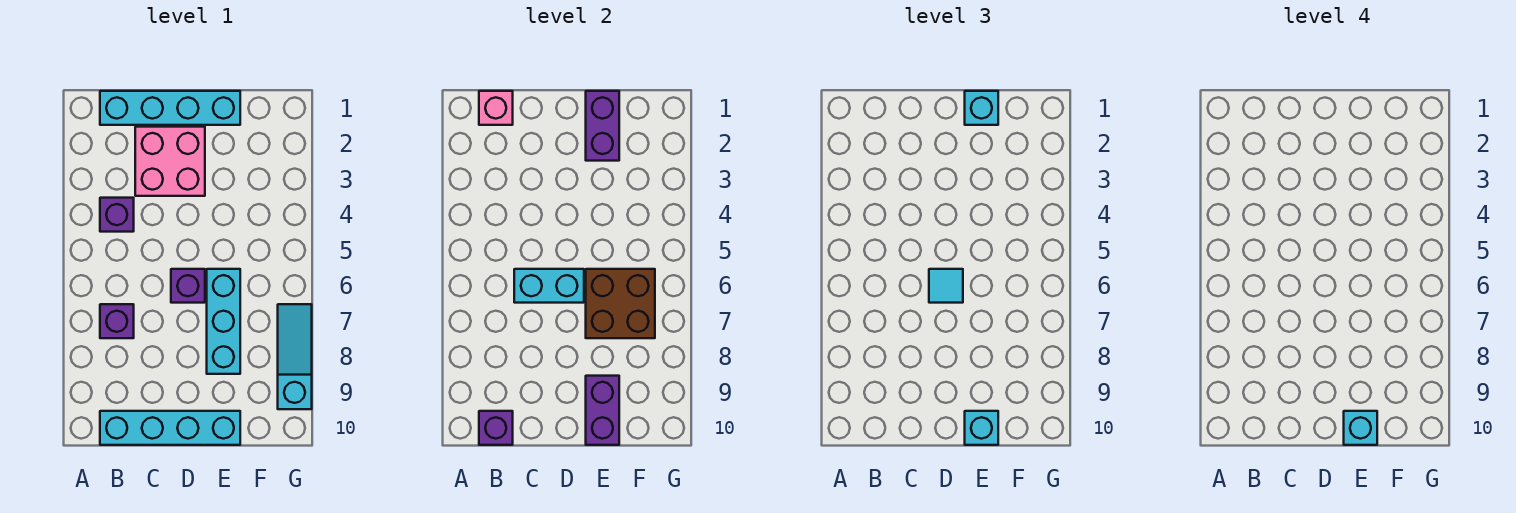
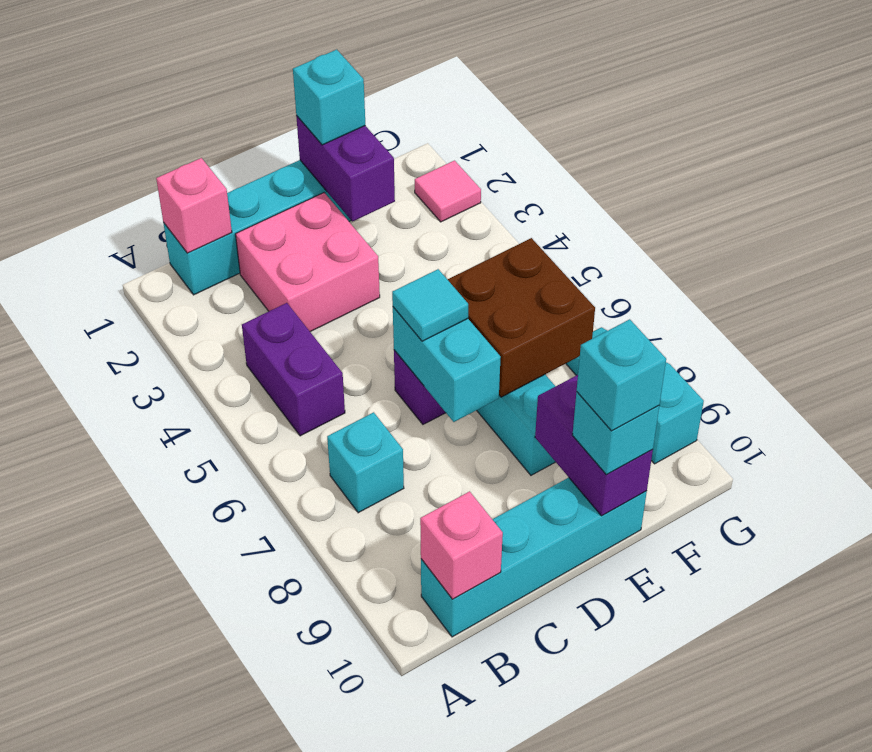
purple 1x1 brick [100,198,134,232] -> purple 1x2 brick [242,303,345,436]
purple 1x1 brick [100,304,134,338] -> cyan 1x1 brick [327,412,404,513]
purple 1x1 brick [479,411,513,445] -> pink 1x1 brick [420,491,503,599]
cyan 1x2 brick [514,269,584,303] -> cyan 1x2 brick turned to [393,307,501,422]
none -> pink 1x1 tile [415,161,481,222]

